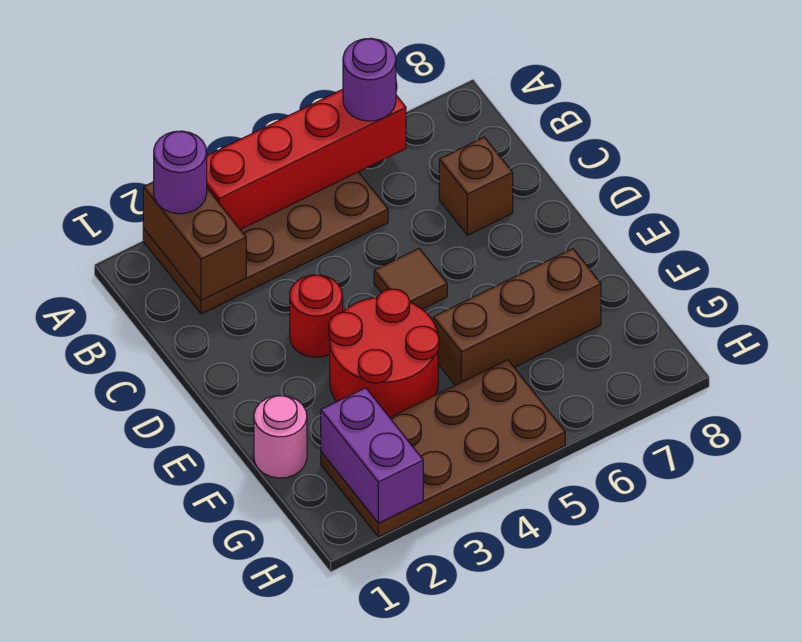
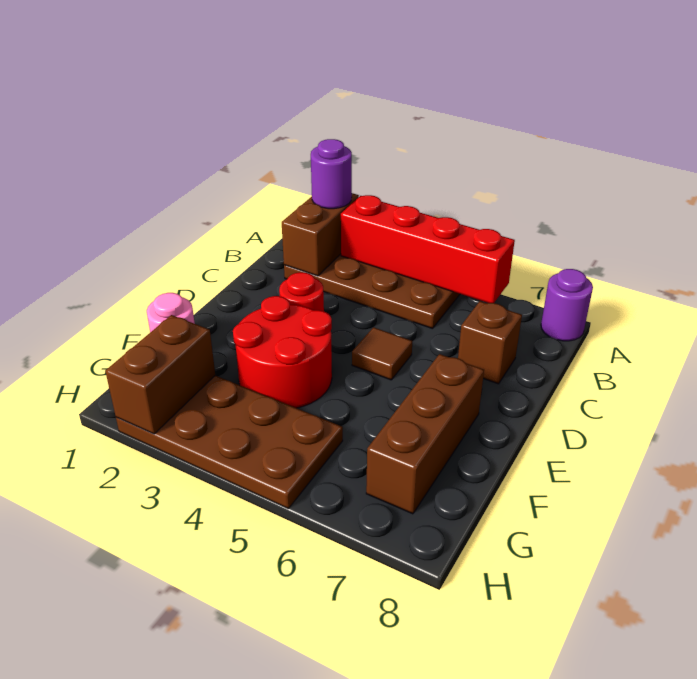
purple 1x1 round brick [343,38,396,121] -> purple 1x1 round brick moved to [541,269,593,341]
brown 1x3 brick [433,249,601,385] -> brown 1x3 brick turned to [366,354,484,514]
purple 1x2 brick [321,388,423,523] -> brown 1x2 brick [105,315,215,434]

